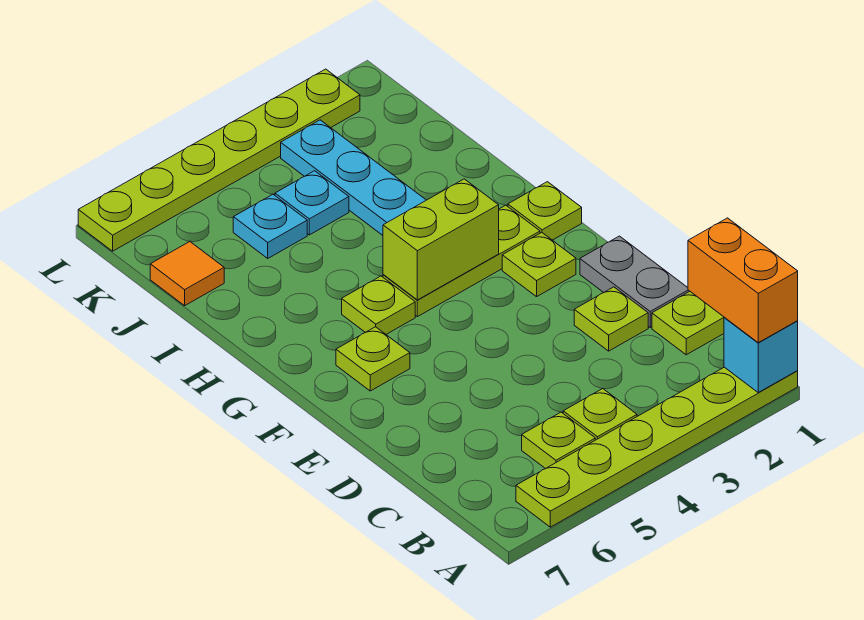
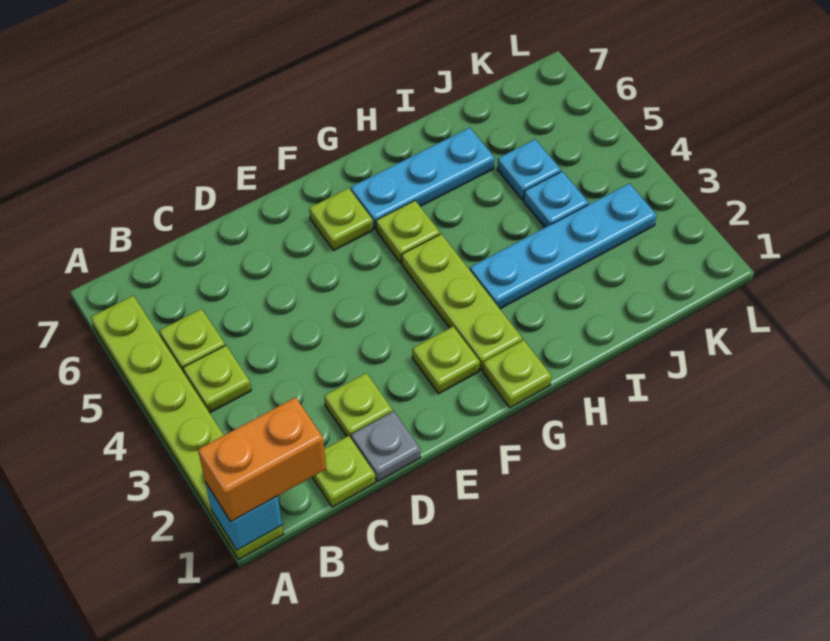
grey 1x2 plate [580,236,690,327] -> grey 1x1 plate [351,411,420,481]
lime 1x2 brick [383,179,499,300] -> none
none -> cyan 1x3 plate [351,128,495,229]
orange 1x1 tile [150,241,224,306] -> none
lime 1x6 plate [78,69,360,251] -> none

